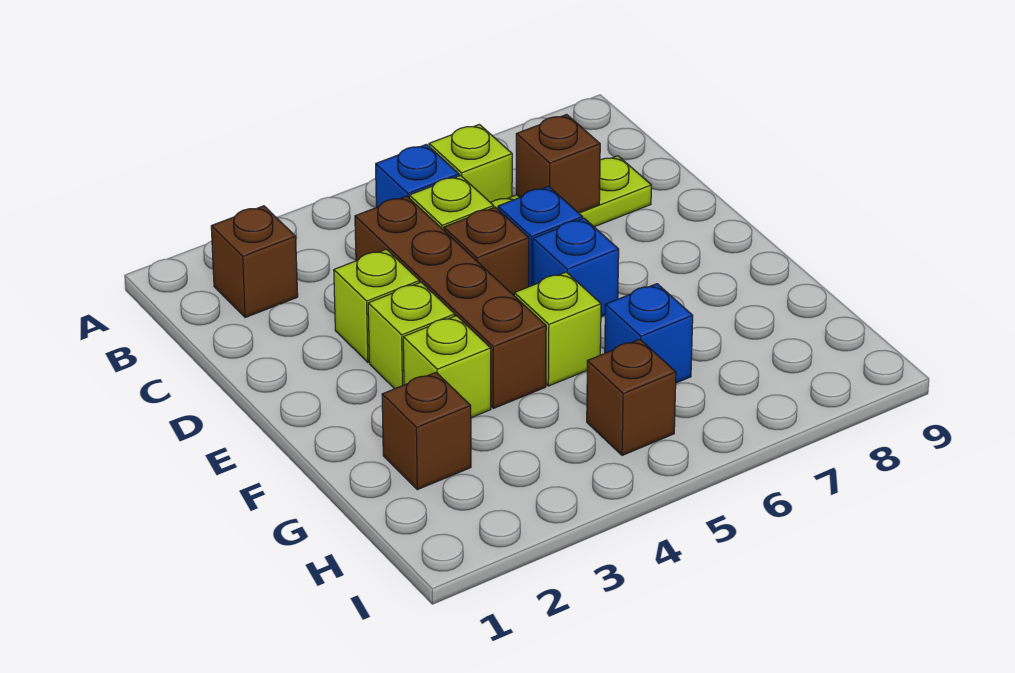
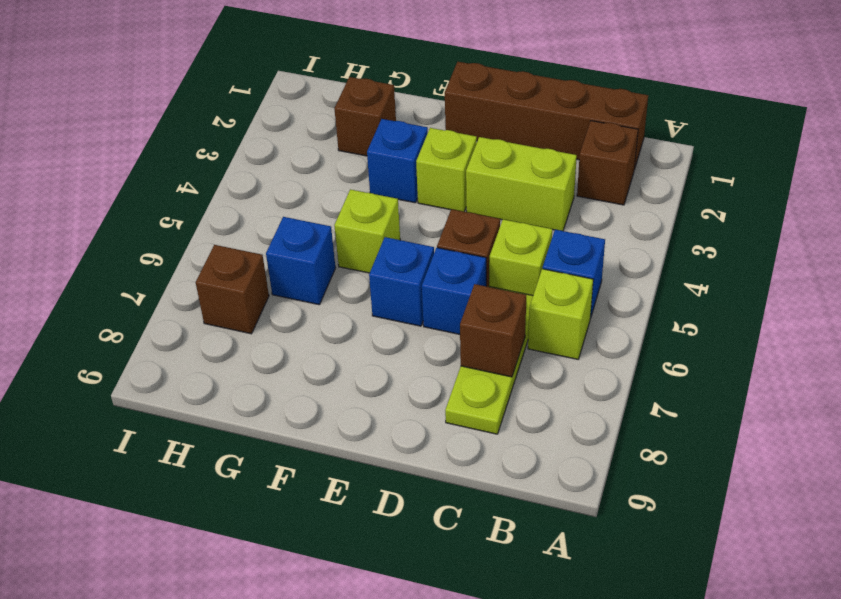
brown 1x4 brick [355,196,546,408] -> brown 1x4 brick moved to [445,62,648,169]
lime 1x1 brick [334,249,420,362] -> lime 1x2 brick [466,137,577,231]
lime 1x1 brick [403,316,491,418] -> blue 1x1 brick [367,119,428,203]
brown 1x1 brick [587,339,676,455] -> brown 1x1 brick moved to [196,245,269,334]

